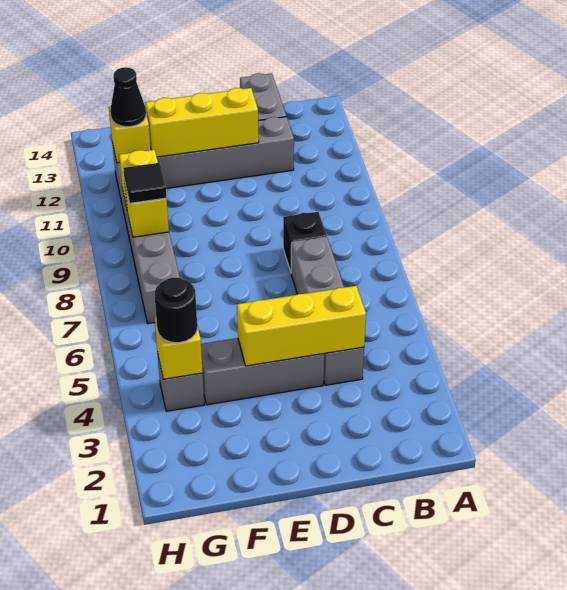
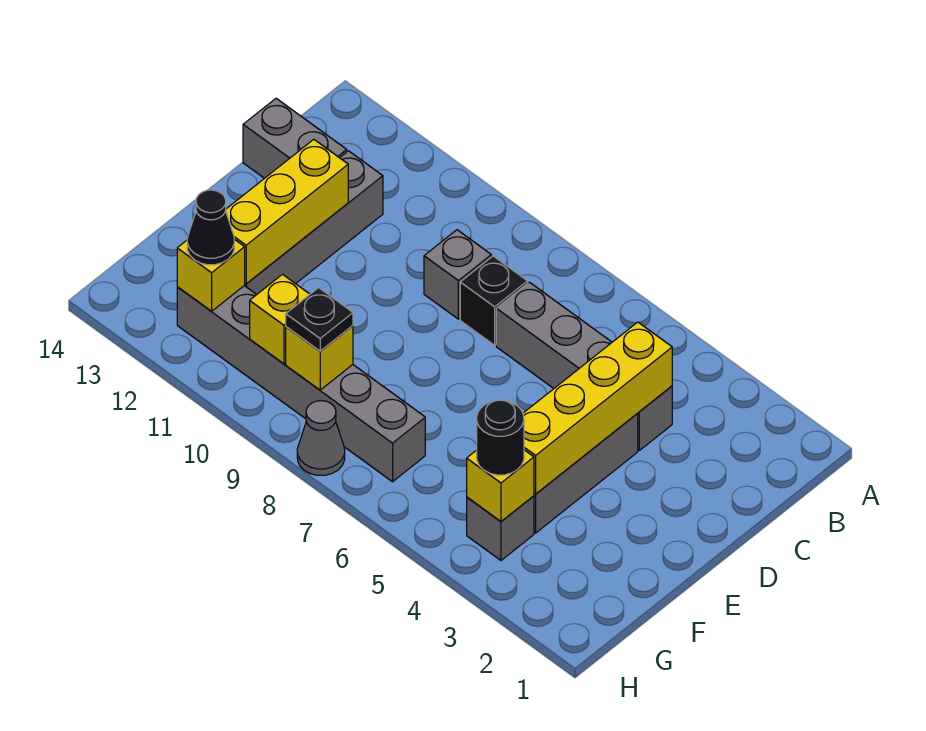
yellow 1x3 brick [237,286,366,366] -> yellow 1x4 brick [523,322,672,494]
none -> grey 1x1 brick [424,230,491,319]
black 1x1 tile [123,163,167,203] -> black 1x1 plate [286,288,353,351]
none -> grey 1x1 cone [297,401,345,475]

